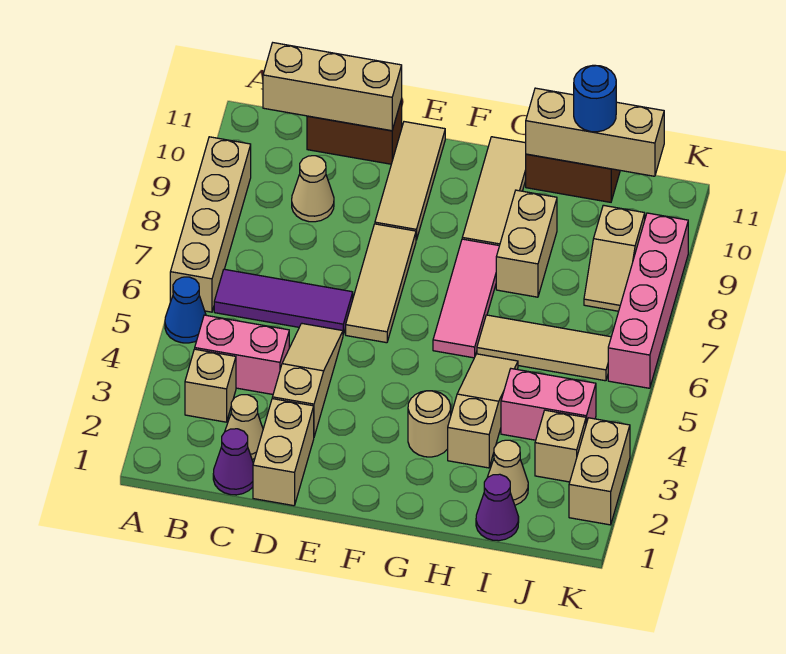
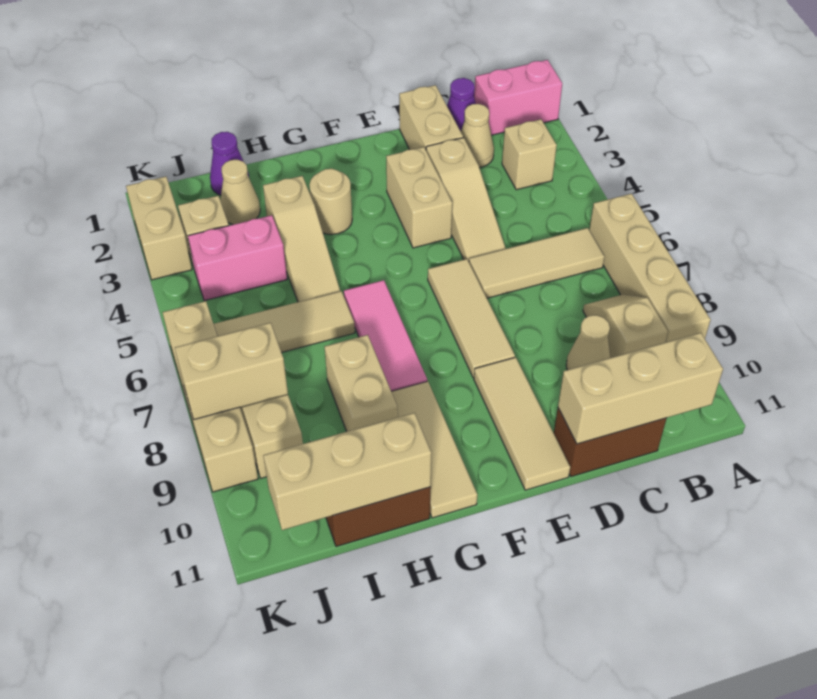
blue 1x1 cone [165,277,206,343] -> none
pink 1x2 brick [195,315,289,394] -> pink 1x2 brick moved to [474,60,562,135]
purple 1x3 tile [214,269,353,335] -> tan 1x3 tile [469,228,604,298]
none -> tan 1x2 slope [583,294,668,358]
none -> tan 1x2 brick [386,147,452,248]
blue 1x1 round brick [574,65,616,132] -> none
none -> tan 1x2 brick [175,323,288,420]
pink 1x4 brick [608,213,688,388] -> tan 1x4 brick [163,301,258,492]

